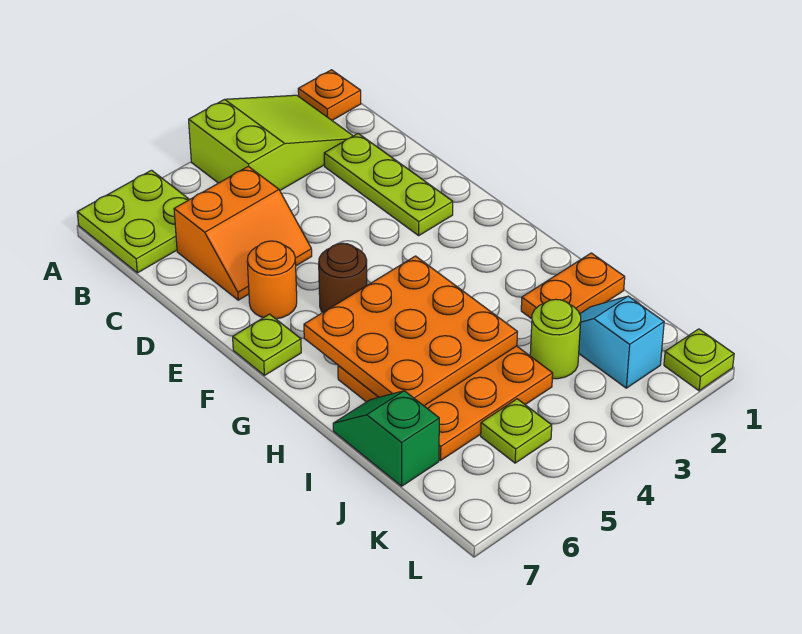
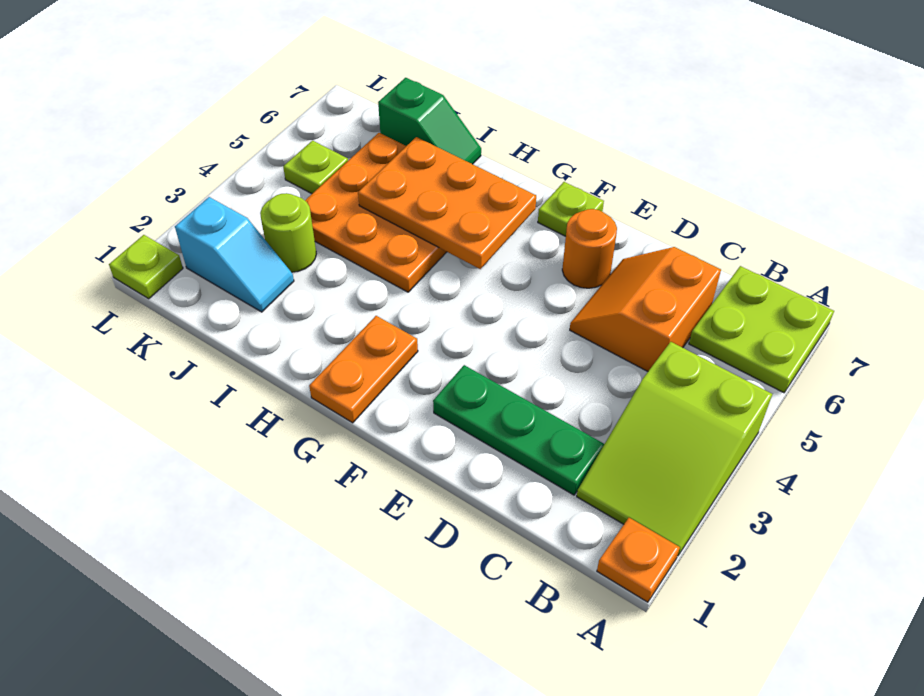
lime 1x3 plate [324,134,453,236] -> green 1x3 plate [433,365,604,495]
brown 1x1 round brick [319,243,367,313] -> none
orange 3x3 plate [304,256,517,406] -> orange 2x3 plate [358,137,536,269]
orange 1x2 plate [521,253,625,319] -> orange 1x2 plate moved to [309,316,418,423]

